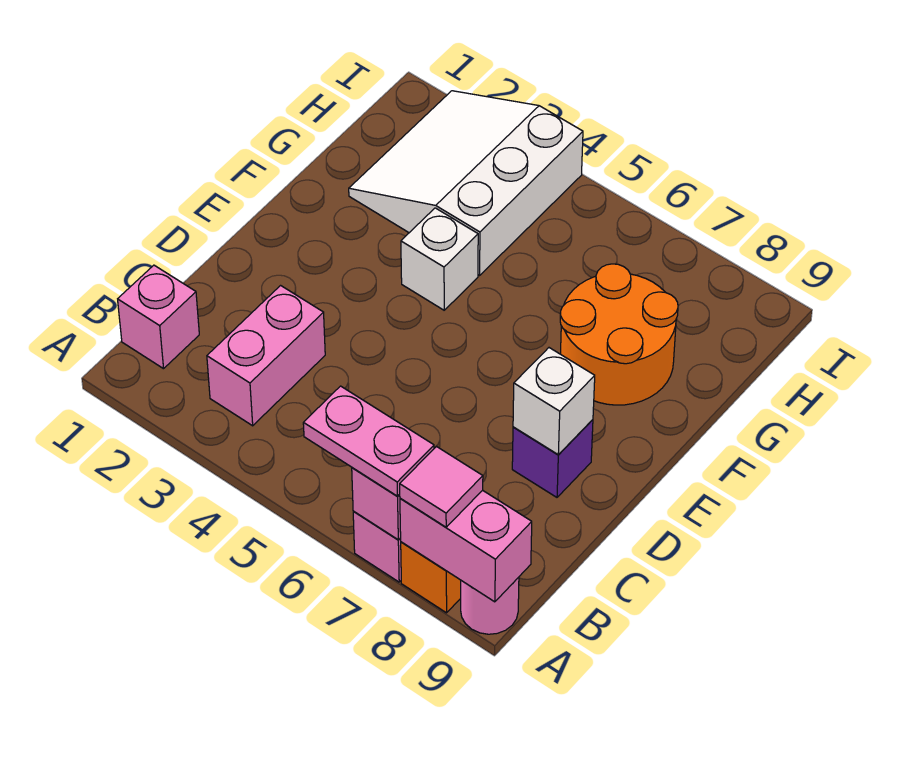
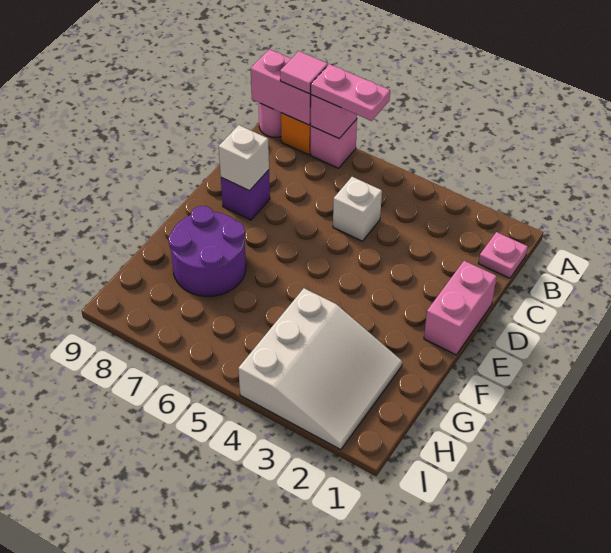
pink 1x1 brick [118,265,199,369] -> pink 1x1 plate [479,232,528,278]
pink 1x2 brick [207,286,325,426] -> pink 1x2 brick moved to [424,261,497,355]
white 1x1 brick [401,208,478,310] -> white 1x1 brick moved to [333,177,382,241]
orange 2x2 round brick [560,264,678,405] -> purple 2x2 round brick [168,206,246,296]

